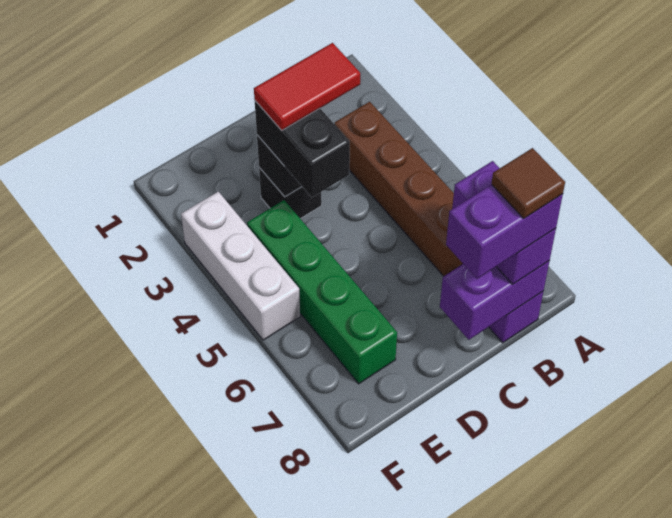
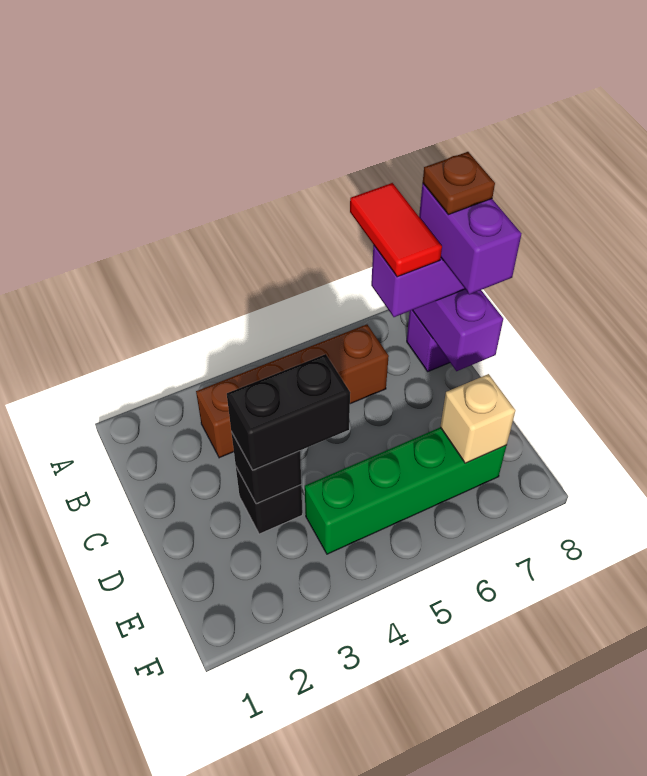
brown 1x1 tile [492,148,565,218] -> brown 1x1 plate [423,152,495,215]
red 1x2 tile [254,43,360,131] -> red 1x2 tile moved to [350,183,442,277]
none -> tan 1x1 brick [440,374,515,463]
white 1x3 brick [181,192,300,340] -> none

